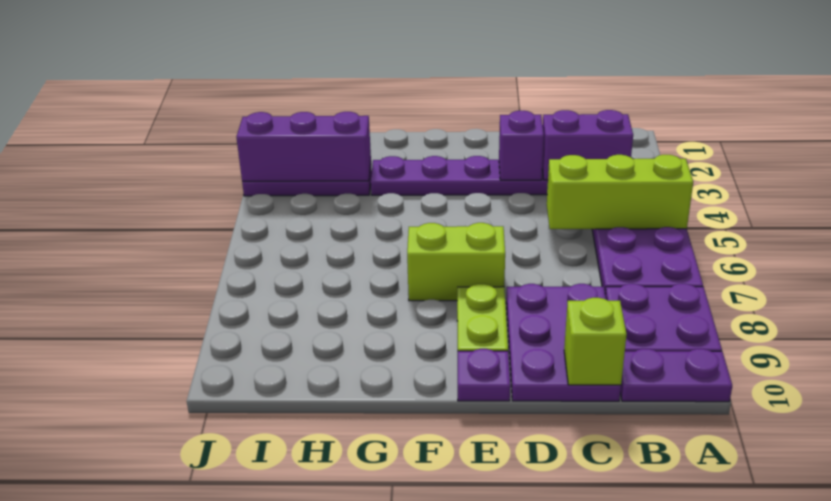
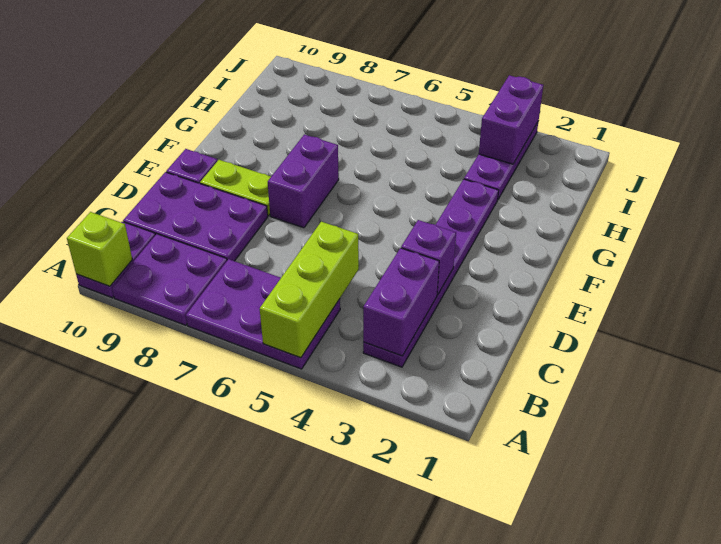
lime 1x1 brick [564,298,627,385] -> lime 1x1 brick moved to [67,212,132,286]
lime 1x2 brick [407,223,505,301] -> purple 1x2 brick [268,134,339,228]
purple 1x3 brick [236,112,371,181] -> purple 1x2 brick [479,75,543,164]

